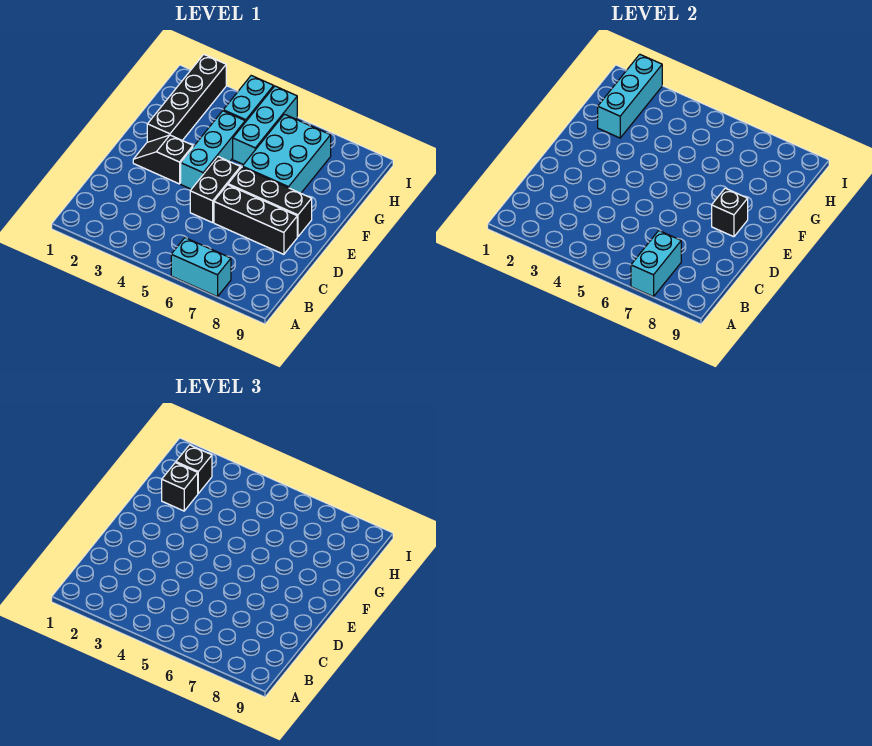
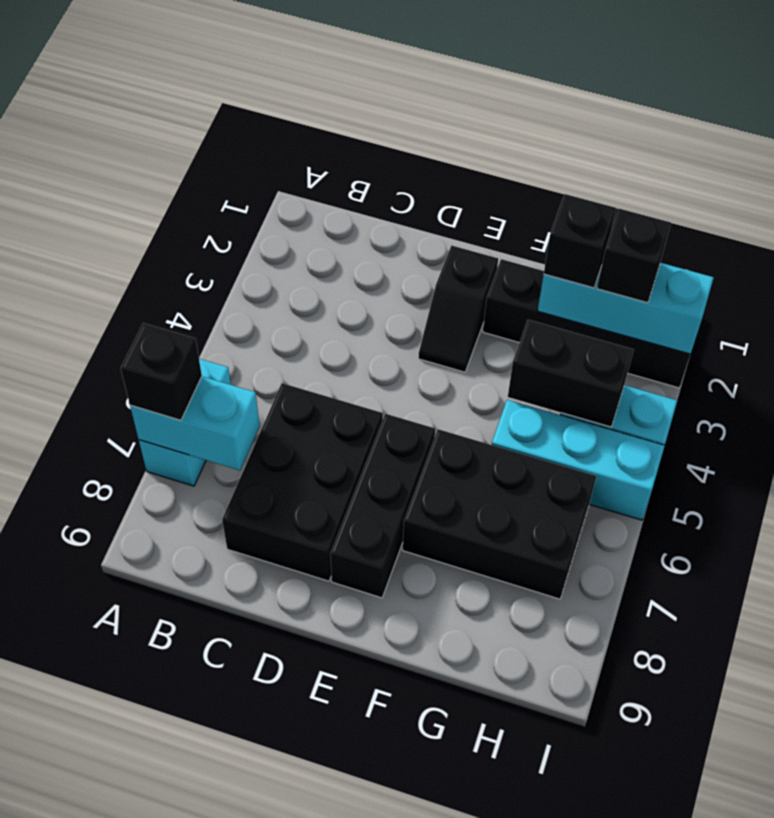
black 1x2 brick [190,157,240,223] -> black 1x2 brick moved to [508,320,633,427]
black 1x3 brick [214,185,297,254] -> black 2x3 brick [222,383,383,581]
black 1x2 slope [133,135,193,184] -> black 1x2 slope turned to [418,245,498,372]
cyan 1x3 brick [181,111,245,189] -> none
black 1x1 brick [712,188,748,237] -> black 1x1 brick moved to [121,323,202,420]
cyan 2x3 brick [242,114,331,193] -> black 2x3 brick [403,429,596,599]

